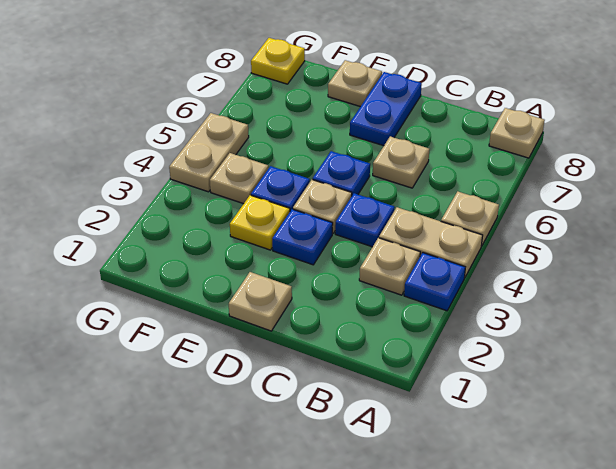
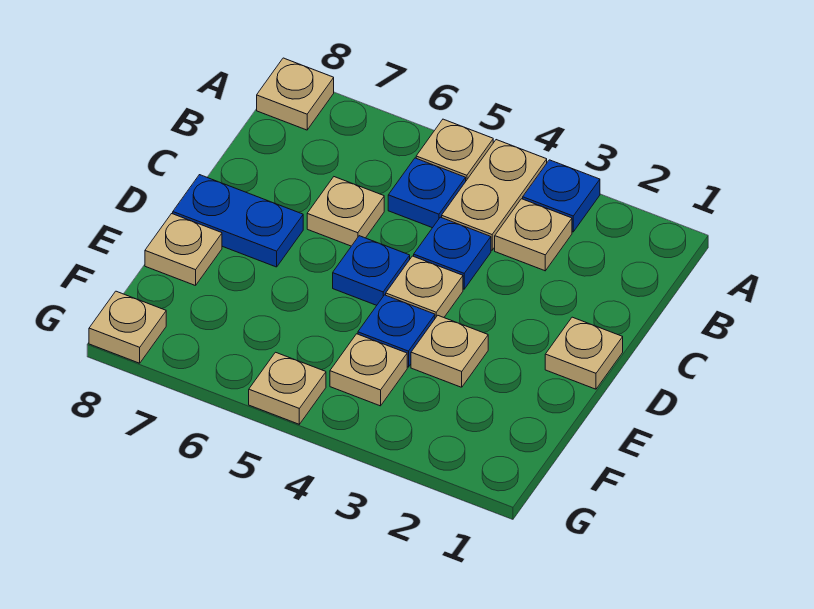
blue 1x1 plate [272,209,333,265] -> blue 1x1 plate moved to [388,158,466,228]
yellow 1x1 plate [230,195,290,250] -> tan 1x1 plate [411,316,488,387]
tan 1x2 plate [169,113,249,192] -> tan 1x1 plate [249,352,326,424]
yellow 1x1 plate [251,38,305,84] -> tan 1x1 plate [89,291,166,363]

